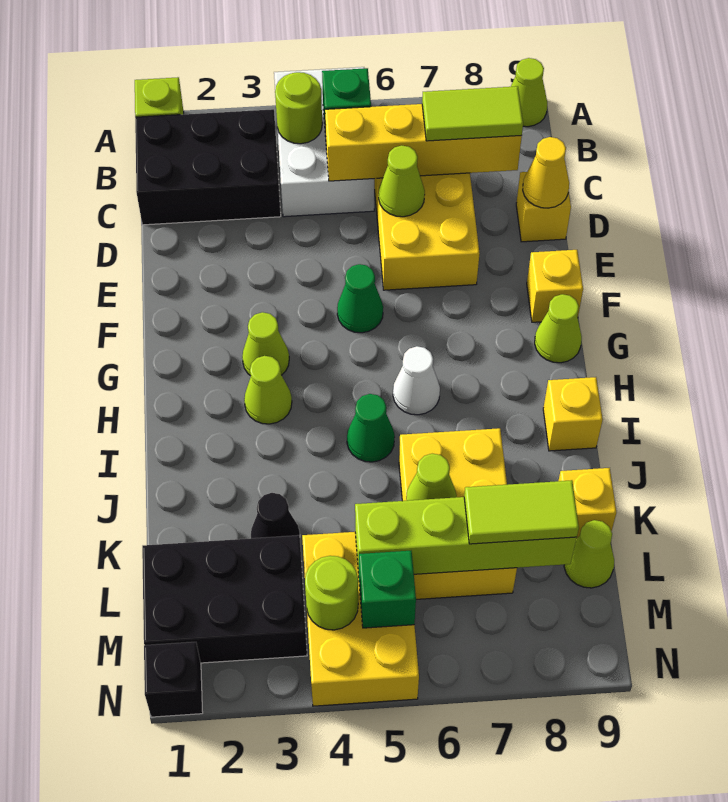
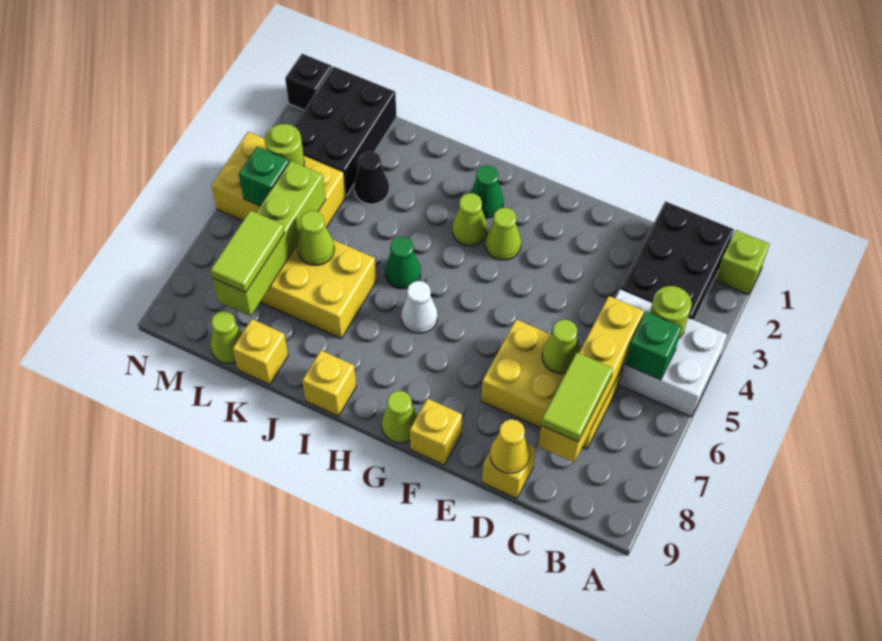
lime 1x1 cone [511,58,547,127] -> none
green 1x1 cone [337,264,383,333] -> green 1x1 cone moved to [471,165,503,218]

